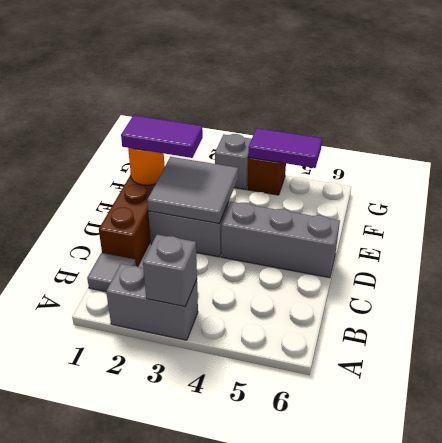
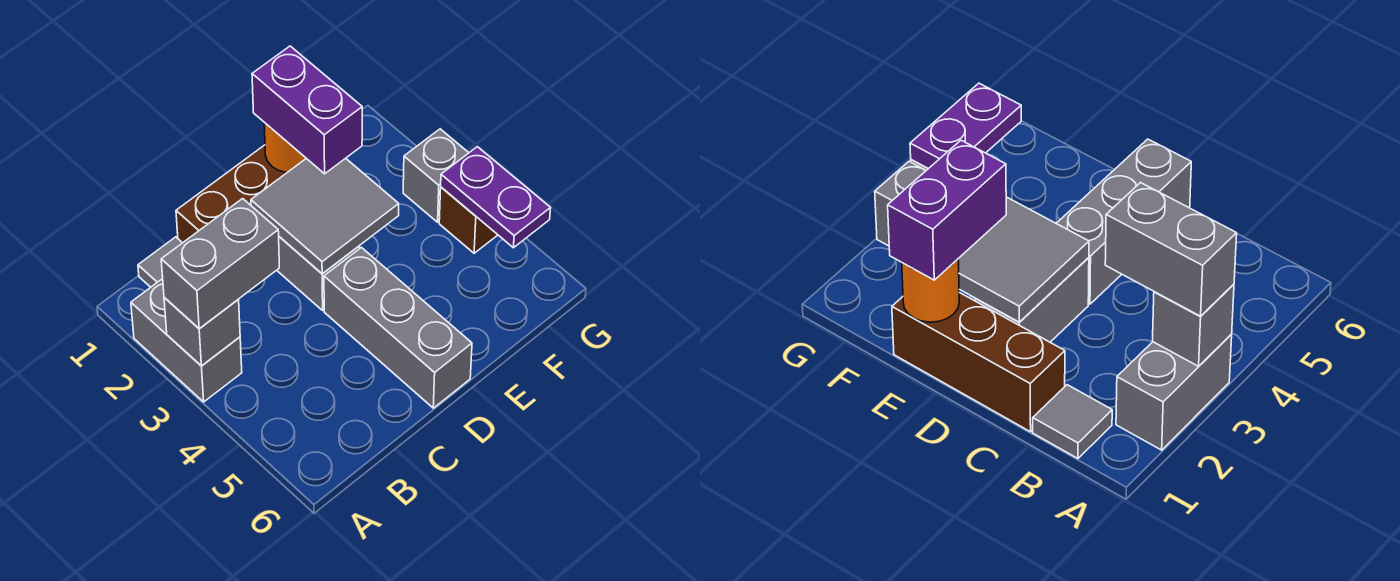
none -> grey 1x2 brick [161,199,279,329]
purple 1x2 tile [121,115,203,158] -> purple 1x2 brick [252,46,362,174]
purple 1x2 tile [248,128,322,168] -> purple 1x2 plate [441,147,551,248]

